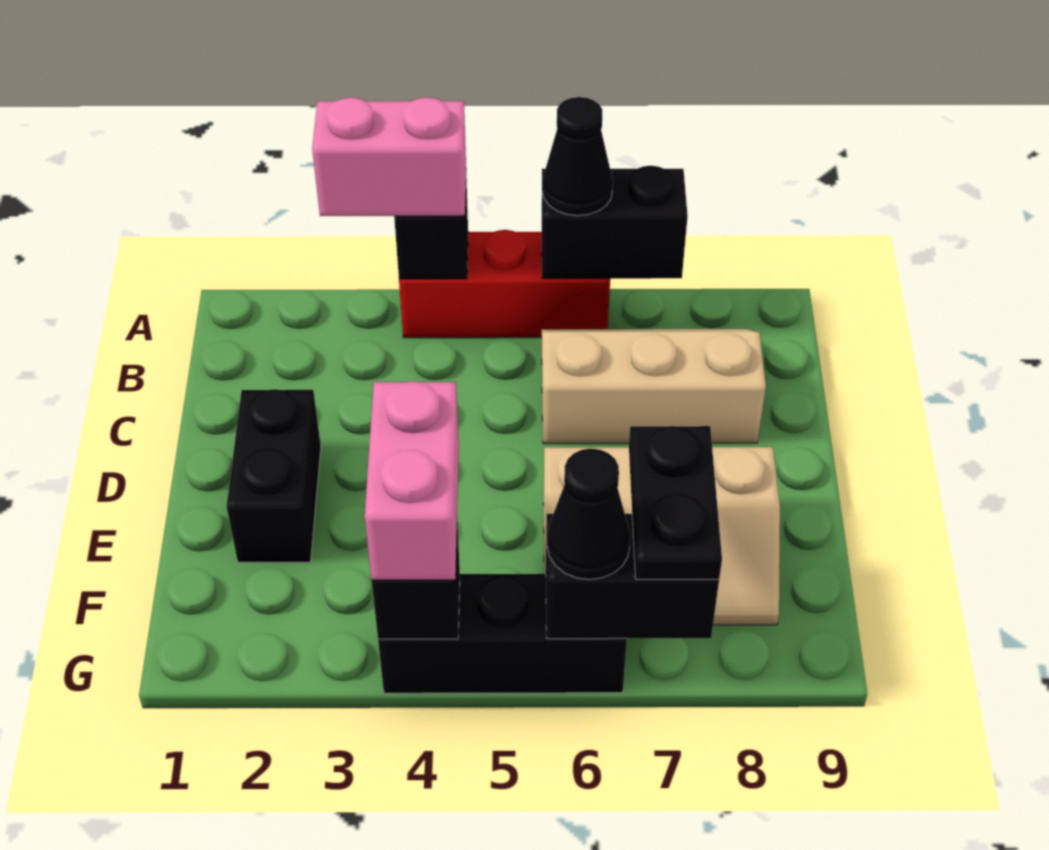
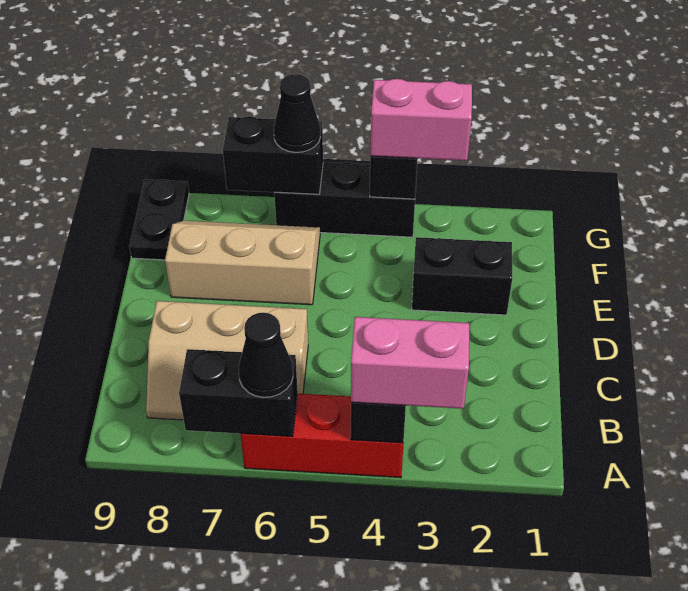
black 1x2 brick [227,389,321,562] -> black 1x2 brick turned to [412,237,512,315]
pink 1x2 brick [365,381,459,580] -> pink 1x2 brick turned to [370,79,472,161]
black 1x2 plate [629,426,722,579] -> black 1x2 plate moved to [129,179,189,260]

